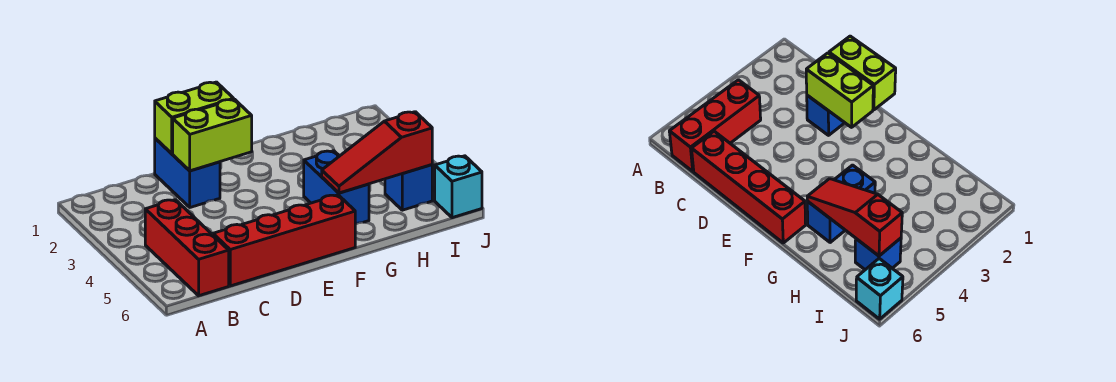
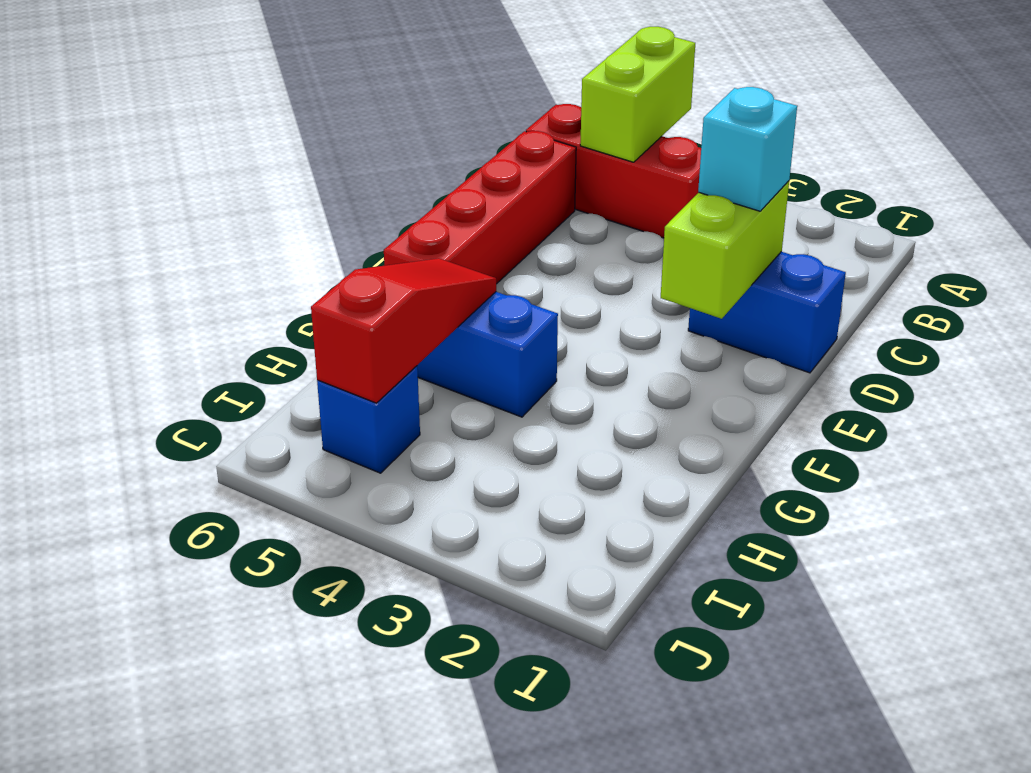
lime 1x2 brick [155,82,234,154] -> lime 1x2 brick moved to [580,27,695,162]
cyan 1x1 brick [435,156,482,218] -> cyan 1x1 brick moved to [698,87,797,211]

